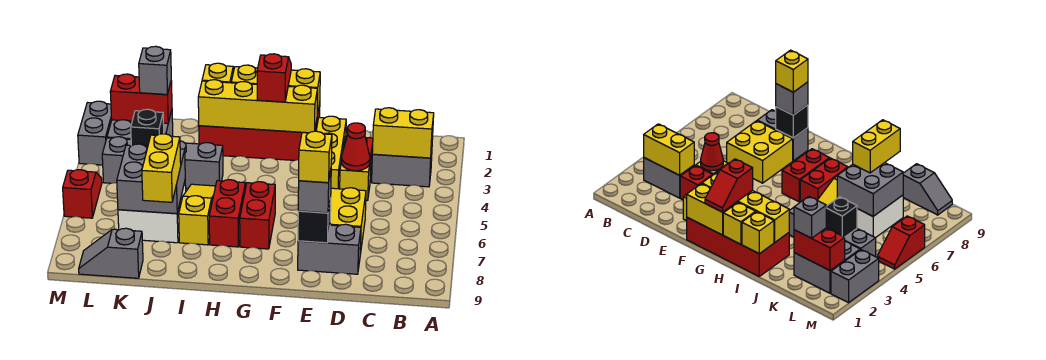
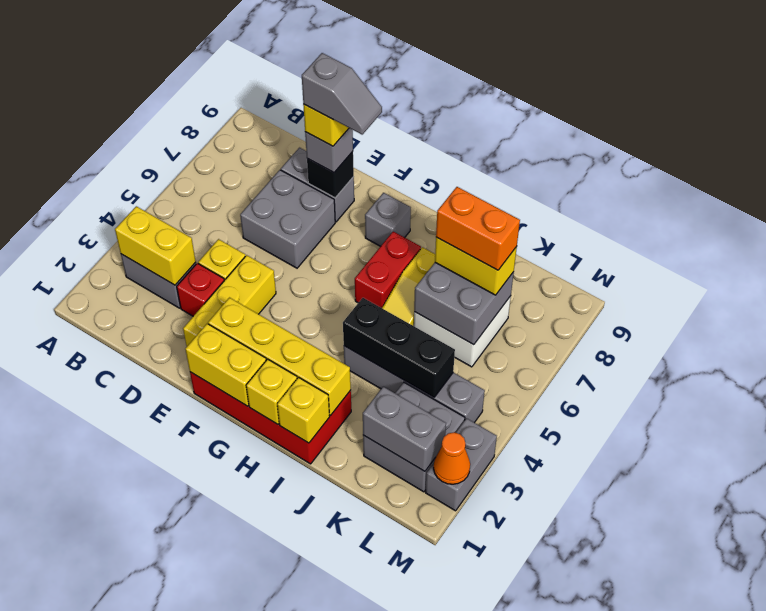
red 1x1 cone [341,123,370,171] -> none
yellow 2x2 brick [330,188,366,254] -> grey 2x2 brick [240,170,335,268]
red 1x2 slope [257,54,291,102] -> none
red 1x2 brick [240,182,275,249] -> none
yellow 1x2 brick [142,134,181,202] -> yellow 1x2 brick turned to [435,237,517,295]
none -> orange 1x2 brick [436,187,520,270]
red 1x2 brick [110,74,172,124] -> grey 1x2 brick [363,387,446,471]
grey 1x1 brick [139,46,171,95] -> grey 1x1 brick moved to [365,193,411,246]
black 1x1 brick [131,109,164,147] -> black 1x3 brick [343,298,455,397]
grey 1x2 slope [79,228,143,278] -> grey 1x2 slope moved to [302,53,382,134]
none -> orange 1x1 cone [434,432,470,484]
red 1x2 slope [63,170,102,218] -> none

